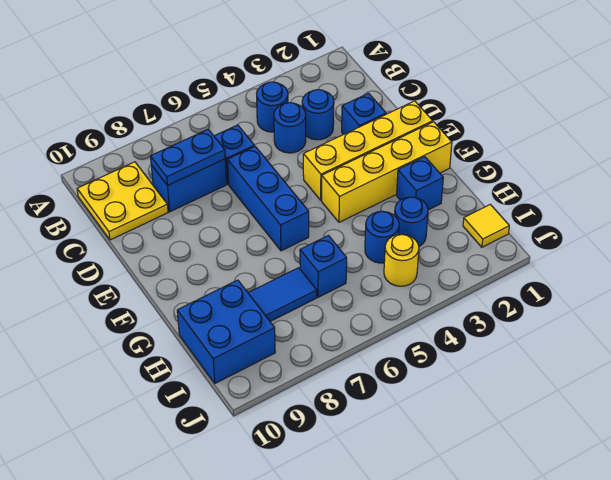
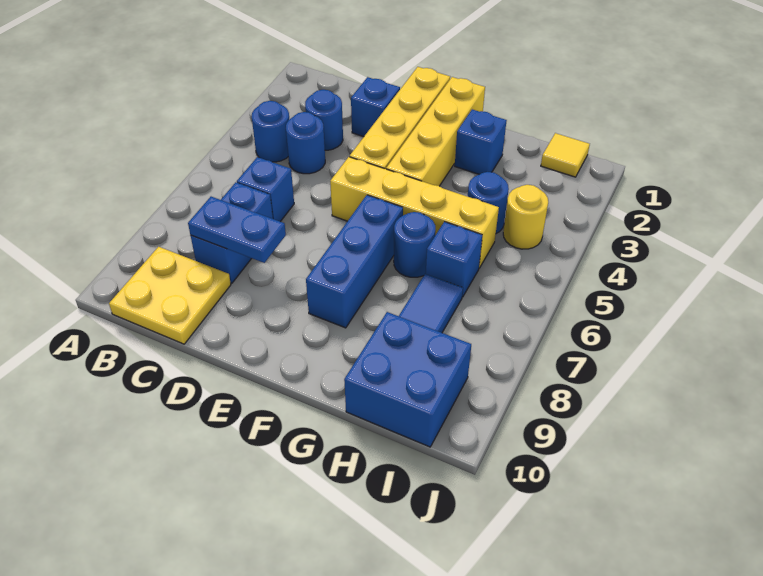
blue 1x2 plate [151,129,225,186] -> blue 1x2 plate turned to [188,197,286,263]
blue 1x3 brick [228,146,309,251] -> blue 1x3 brick turned to [306,195,403,328]
none -> yellow 1x4 brick [330,157,499,268]
blue 1x1 round brick [395,197,428,246] -> blue 1x1 round brick moved to [394,212,435,277]

